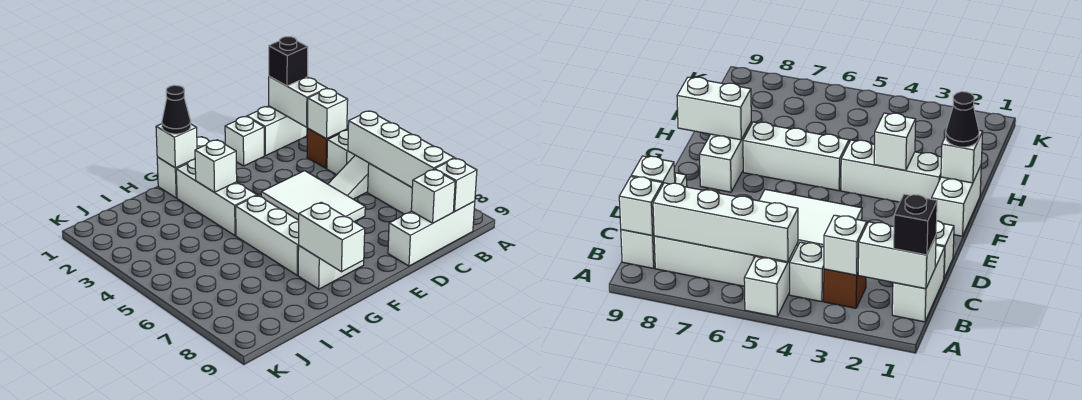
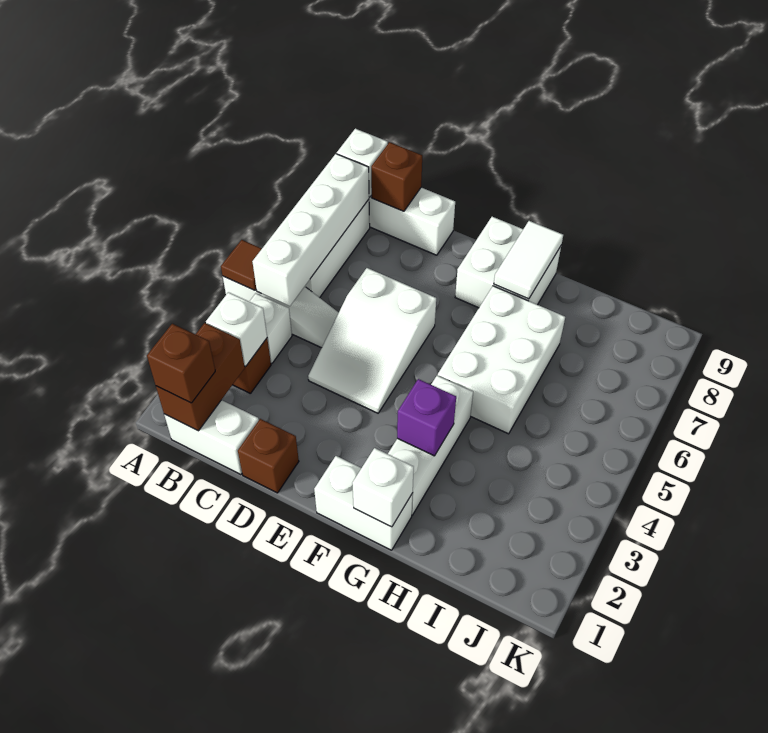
none -> brown 1x1 tile [221,240,262,290]
white 1x2 brick [269,76,327,127] -> brown 1x2 brick [156,323,245,431]
black 1x1 brick [269,37,308,86] -> brown 1x1 brick [147,324,215,403]
white 1x1 brick [411,169,455,223] -> brown 1x1 brick [371,142,422,211]
white 1x1 brick [225,117,264,166] -> brown 1x1 brick [238,419,299,493]
white 2x3 tile [261,171,365,222] -> white 2x3 slope [308,268,436,413]
white 1x2 brick [298,246,364,289] -> white 2x2 brick [455,217,561,308]
black 1x1 cone [162,85,191,134] -> none
white 1x1 brick [195,140,237,192] -> purple 1x1 brick [397,379,456,456]
white 1x3 brick [236,195,299,275] -> white 2x3 brick [438,286,565,434]
white 1x2 brick [299,202,365,272] -> white 1x2 tile [494,221,563,299]

